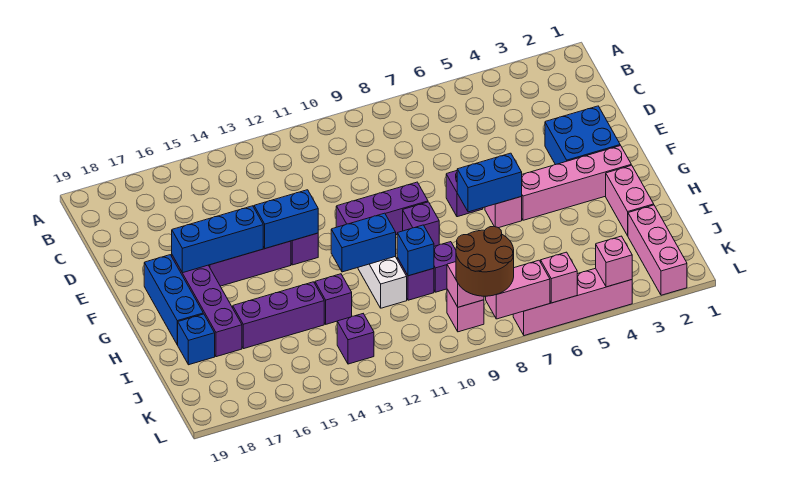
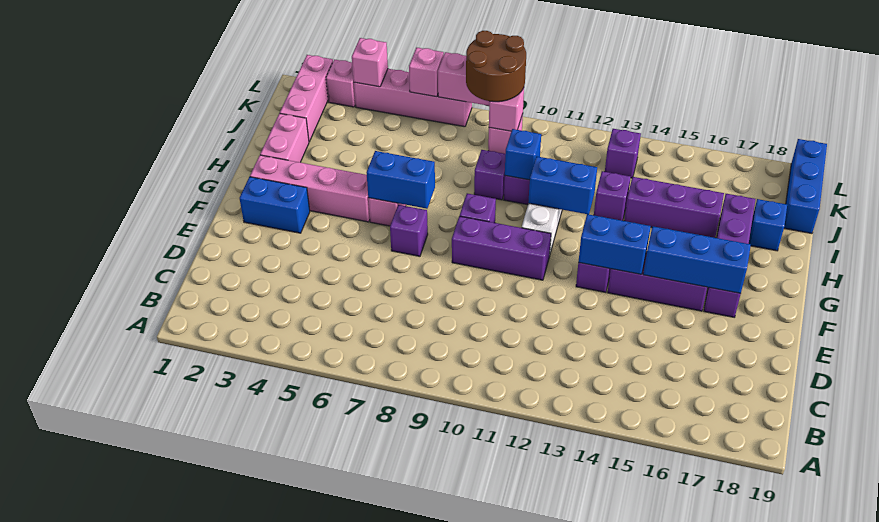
blue 2x2 brick [545,106,620,165] -> blue 1x2 brick [240,177,310,233]
blue 1x3 brick [144,255,203,345] -> blue 1x3 brick moved to [784,139,827,234]
none -> pink 1x1 brick [326,59,355,107]

